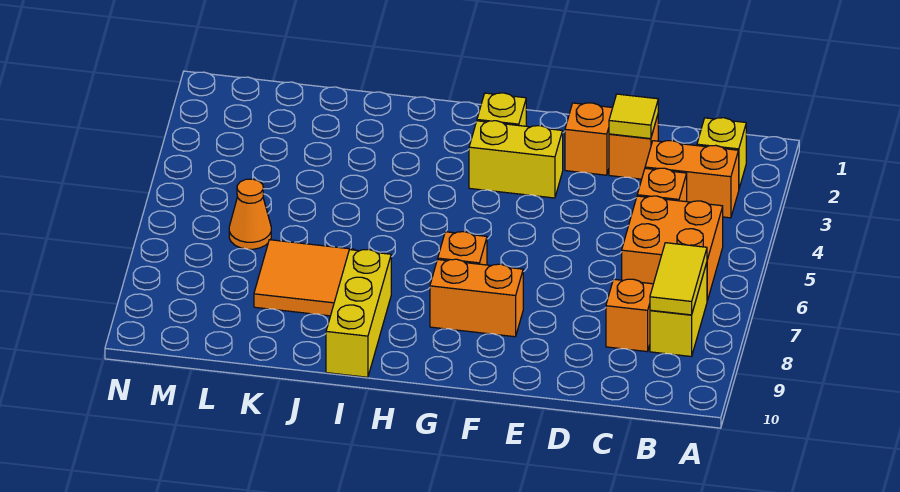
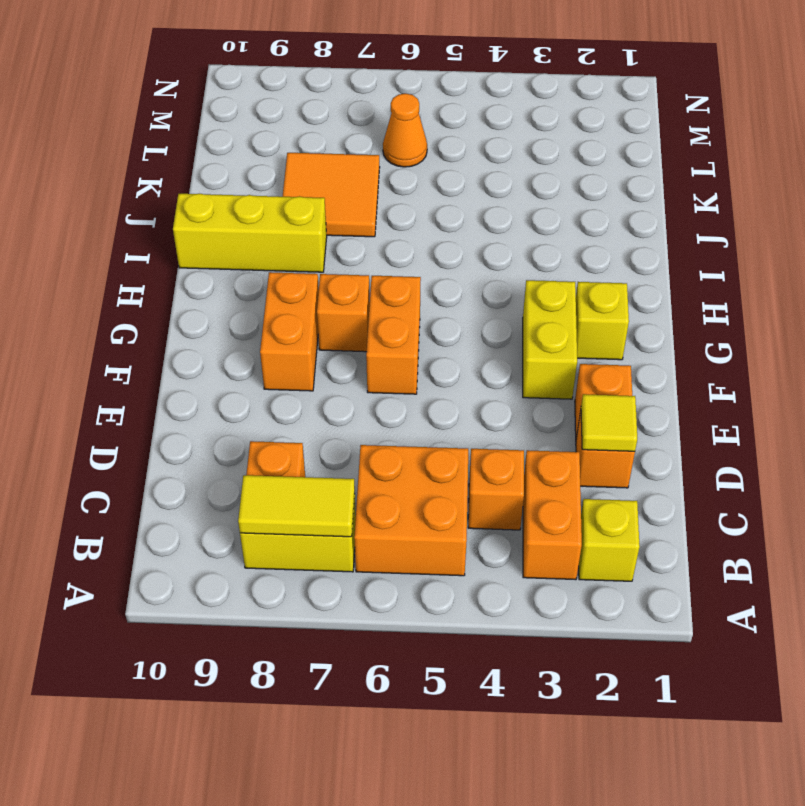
none -> orange 1x2 brick [366,276,421,394]

